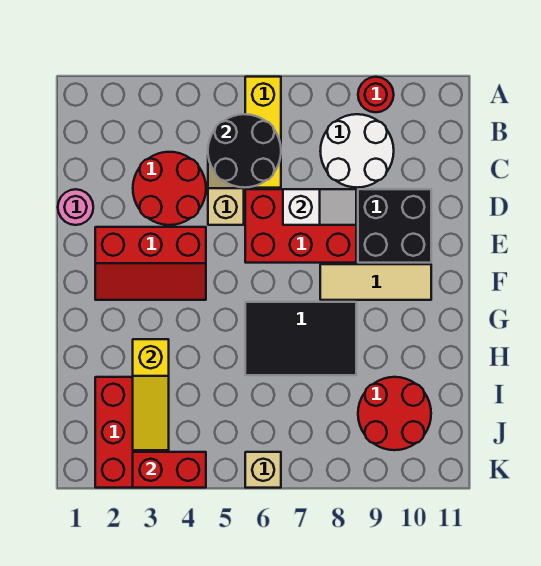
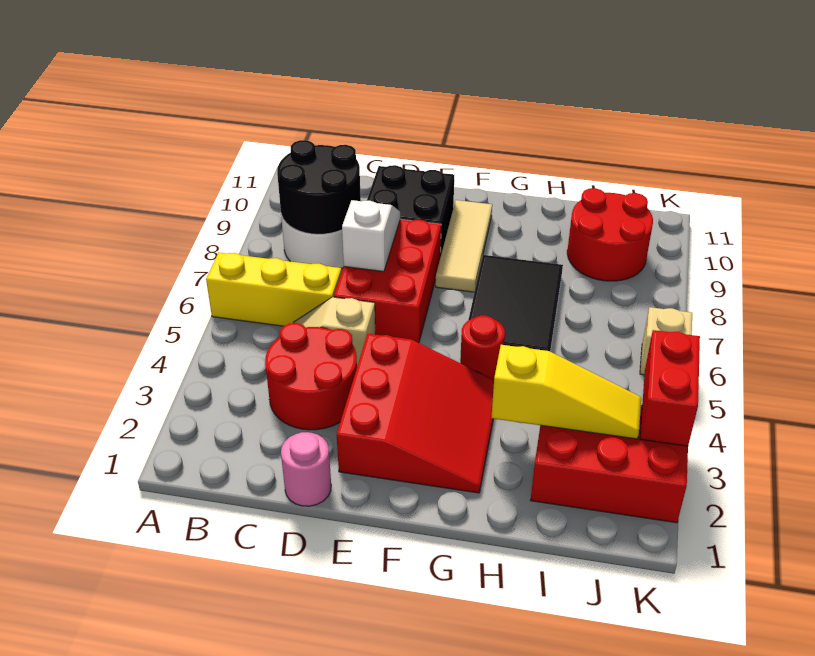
red 1x1 round brick [358,77,394,112] -> red 1x1 round brick moved to [460,316,505,380]
black 2x2 round brick [208,114,281,188] -> black 2x2 round brick moved to [277,140,361,234]
red 2x3 slope [95,227,206,300] -> red 3x3 slope [337,334,494,493]

